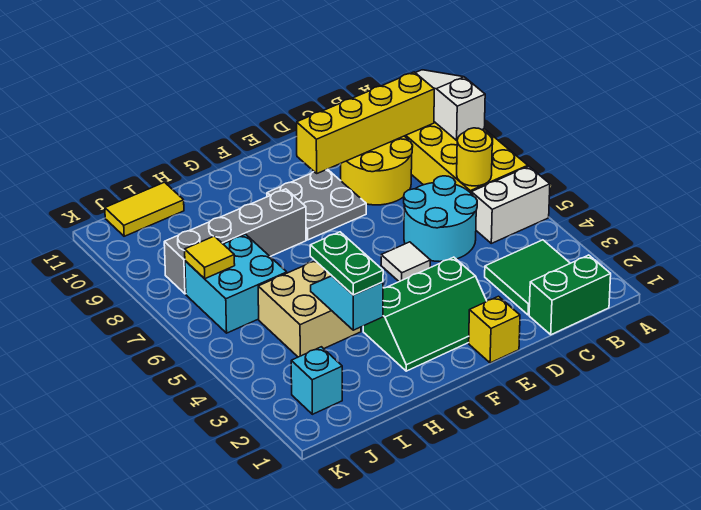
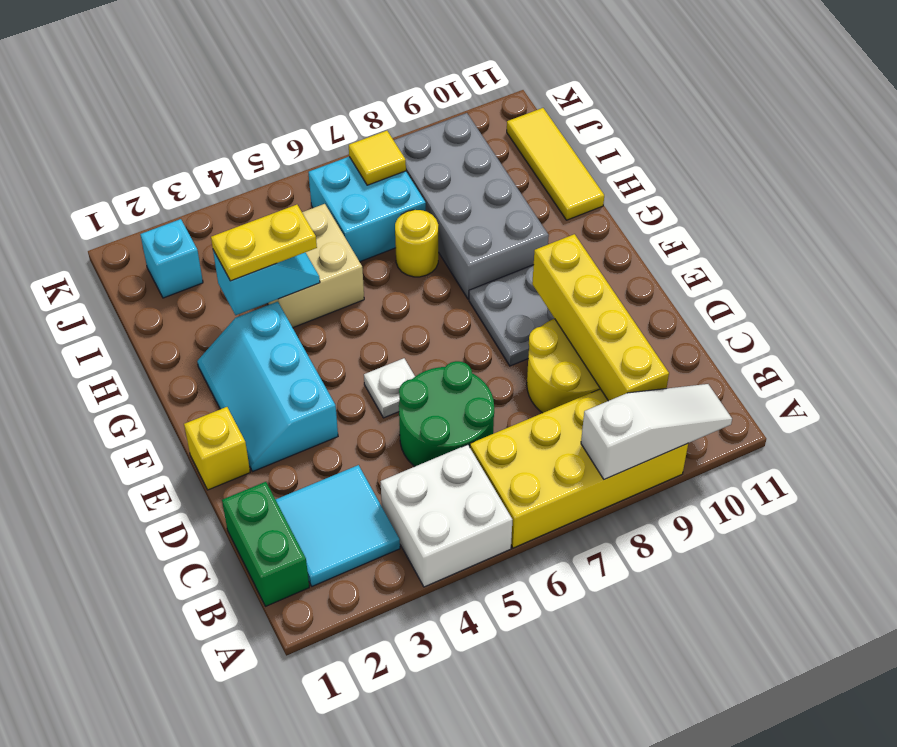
white 1x2 brick [471,166,550,243] -> white 2x2 brick [381,445,512,587]
green 2x2 tile [485,240,570,315] -> cyan 2x2 tile [276,465,400,586]
yellow 1x1 round brick [457,128,492,186] -> yellow 1x1 round brick moved to [395,210,438,277]
cyan 2x2 round brick [404,176,477,262] -> green 2x2 round brick [399,361,494,466]
green 2x3 slope [363,257,486,371] -> cyan 2x3 slope [197,302,338,472]
white 1x1 tile [381,242,430,282] -> white 1x1 plate [364,358,415,418]
grey 1x4 brick [164,189,306,294] -> grey 2x4 brick [394,113,549,299]
green 1x2 plate [310,232,383,295] -> yellow 1x2 plate [211,205,317,281]
yellow 1x2 tile [105,182,184,236] -> yellow 1x3 tile [507,108,604,220]

